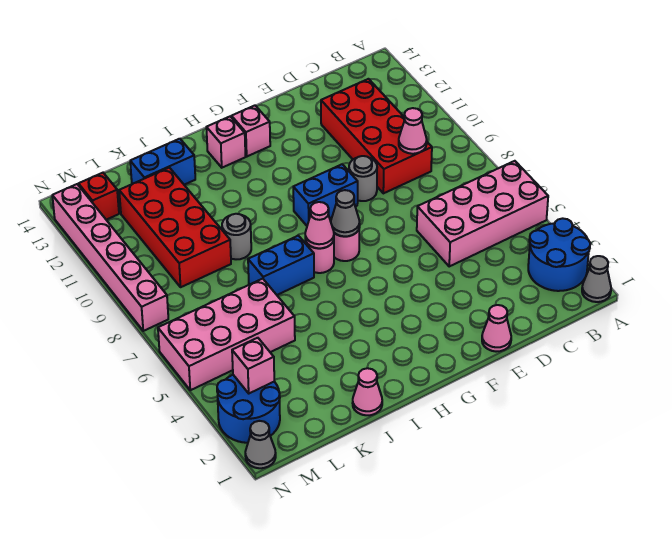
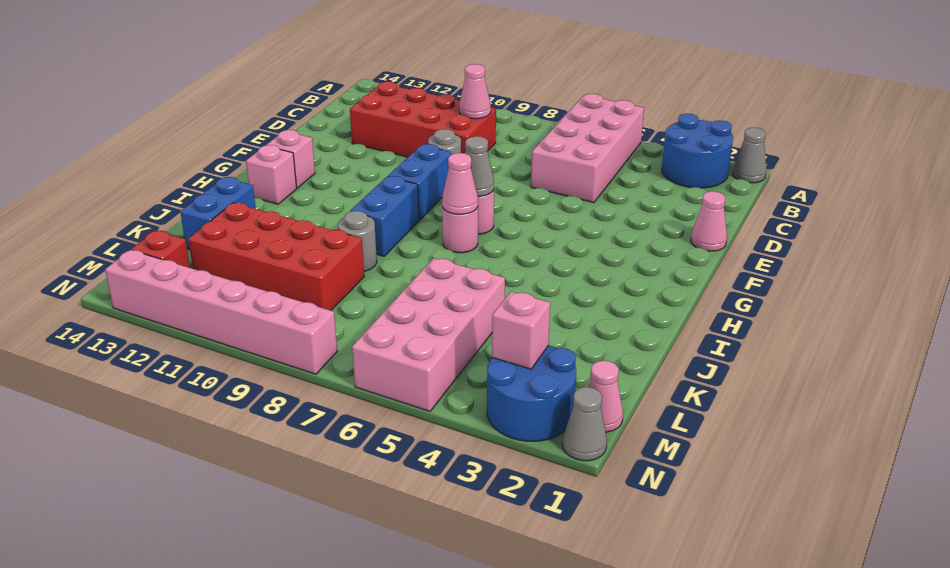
blue 1x2 brick [248,236,314,295] -> blue 1x2 brick moved to [351,176,419,256]
pink 1x1 cone [353,368,382,415] -> pink 1x1 cone moved to [588,360,623,432]

